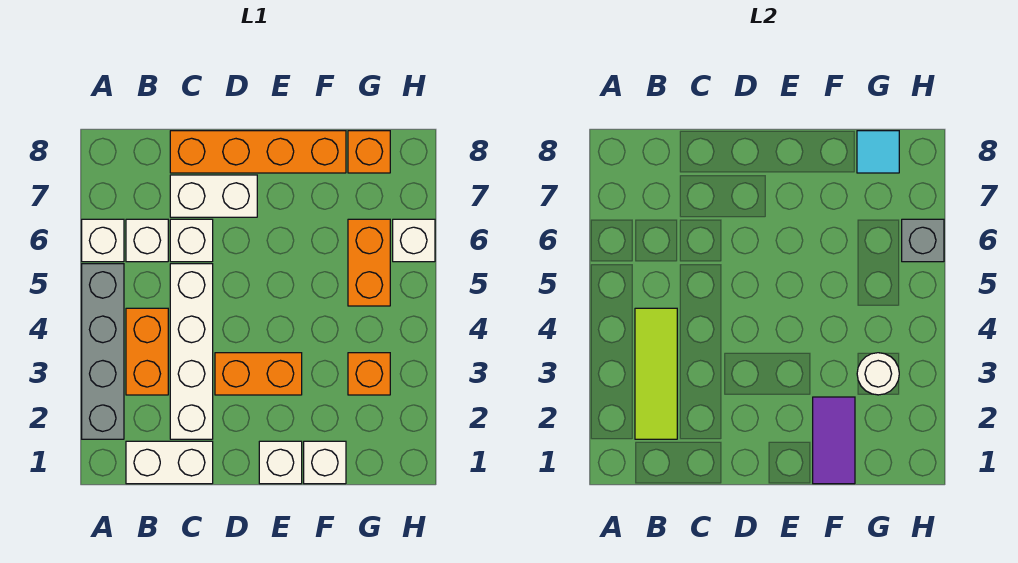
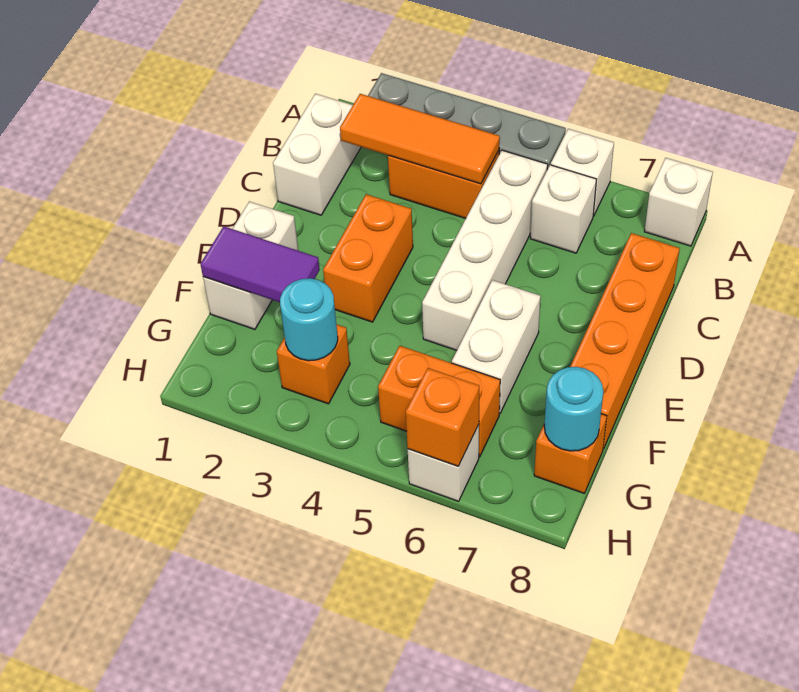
lime 1x3 tile [635,308,677,439] -> orange 1x3 tile [340,94,500,184]
white 1x4 brick [170,264,213,439] -> white 1x4 brick turned to [422,150,548,350]
white 1x1 brick [170,219,213,262] -> white 1x1 brick moved to [644,158,713,246]
white 1x2 brick [170,175,257,217] -> white 1x2 brick moved to [452,280,541,413]
white 1x1 round brick [857,353,899,395] -> cyan 1x1 round brick [280,278,338,361]
cyan 1x1 tile [857,131,899,173] -> cyan 1x1 round brick [544,367,603,451]
grey 1x1 brick [902,219,944,262] -> orange 1x1 brick [406,368,479,466]

